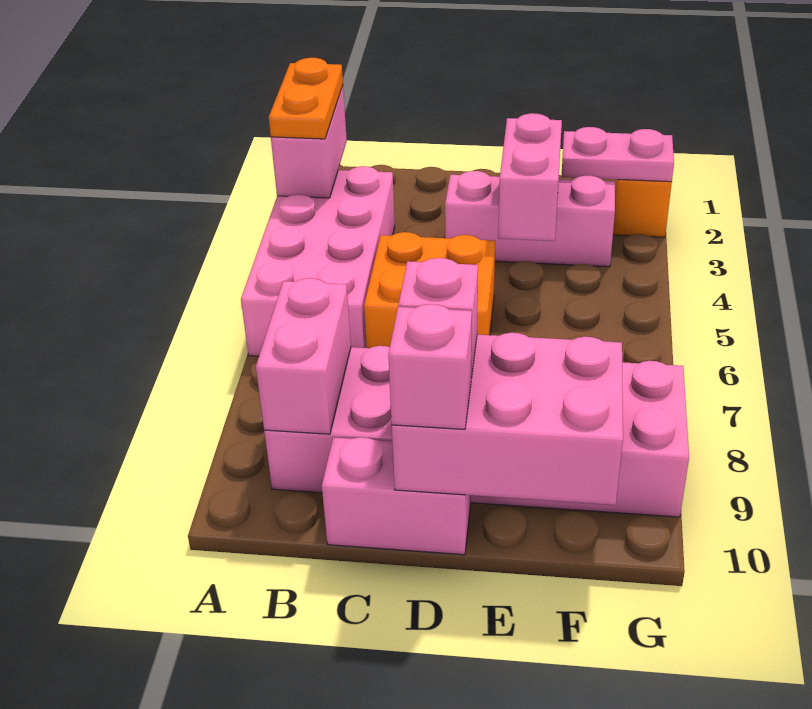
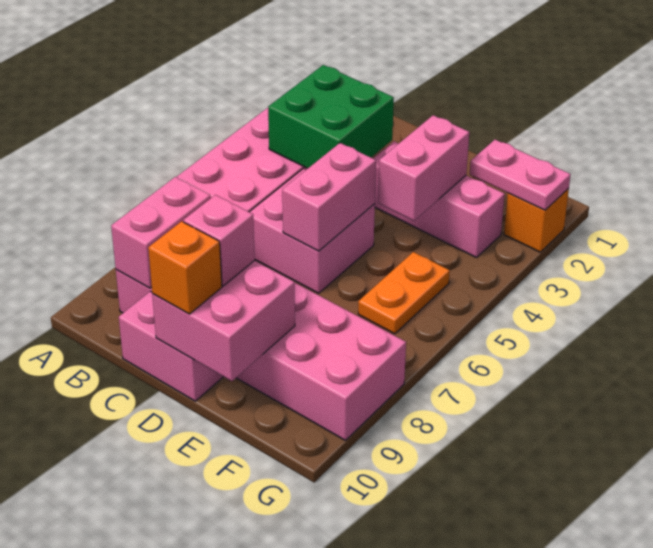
pink 1x2 brick [271,86,347,198] -> pink 1x2 brick moved to [282,143,376,251]
orange 1x2 plate [269,58,343,139] -> orange 1x2 plate moved to [358,252,450,334]
none -> green 2x2 brick [268,65,394,168]
orange 2x2 brick [364,232,495,348] -> pink 2x2 brick [250,169,375,293]
pink 2x3 brick [392,333,623,505] -> pink 2x2 brick [152,261,295,381]
pink 1x1 brick [388,304,472,429] -> orange 1x1 brick [148,221,222,314]

